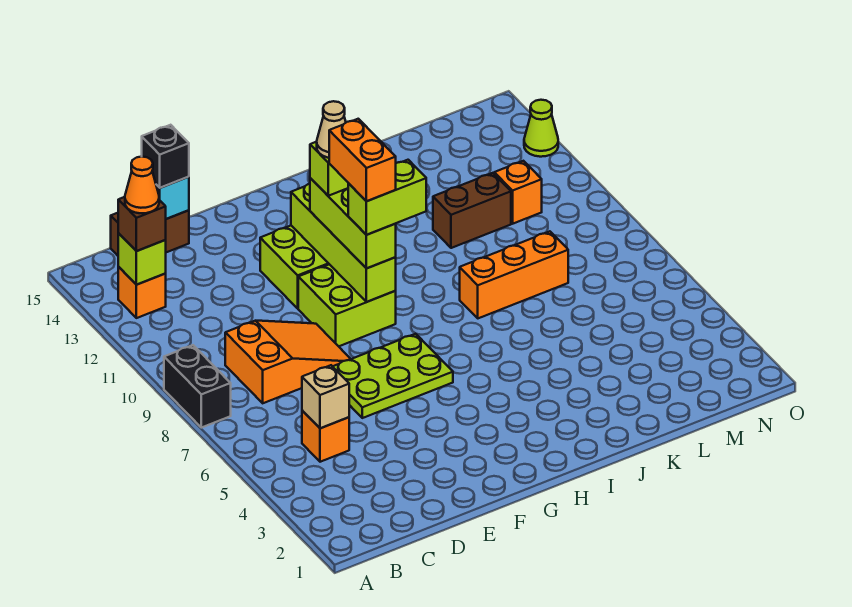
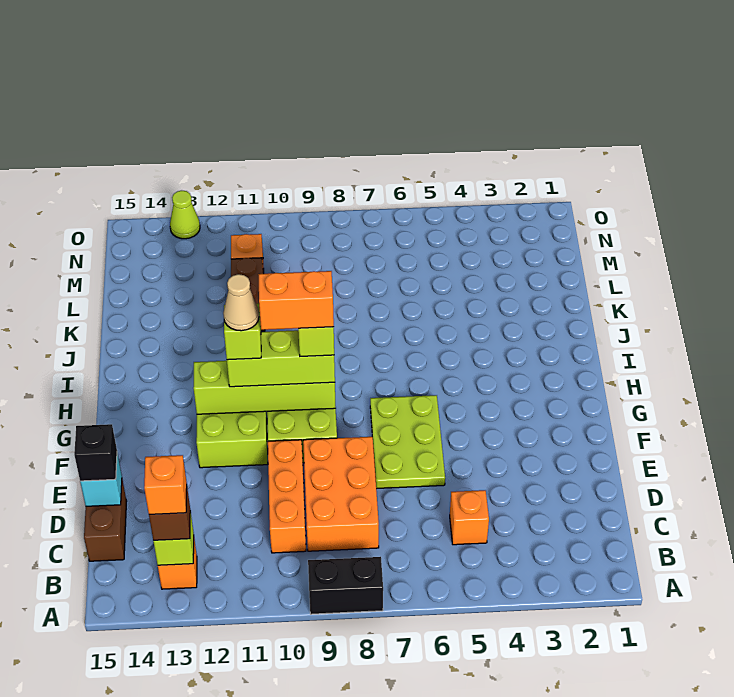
orange 1x1 cone [125,157,159,213] -> orange 1x1 brick [144,455,187,514]
tan 1x1 brick [302,365,349,428] -> none
orange 2x3 slope [225,321,350,403] -> orange 2x3 brick [303,437,379,551]
orange 1x3 brick [460,231,568,318] -> orange 1x3 brick moved to [268,440,306,553]

